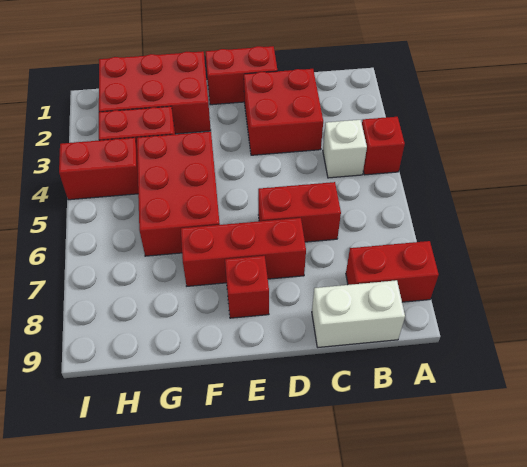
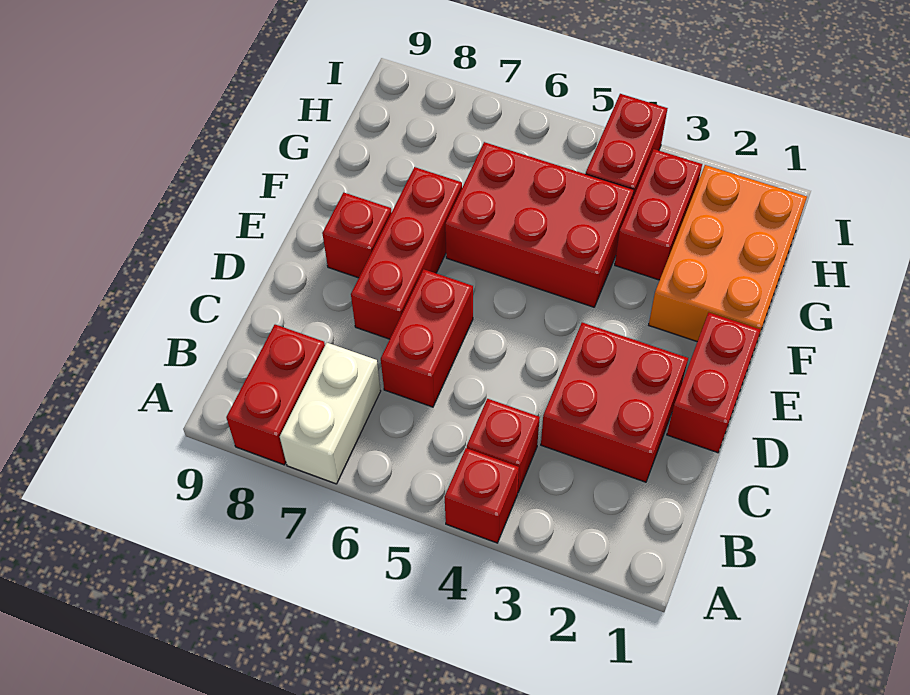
white 1x1 brick [323,120,367,178] -> red 1x1 brick [467,399,540,493]
white 1x2 brick [312,280,405,347] -> white 1x2 brick moved to [280,343,381,484]
red 2x3 brick [99,51,211,134] -> orange 2x3 brick [649,165,807,343]

